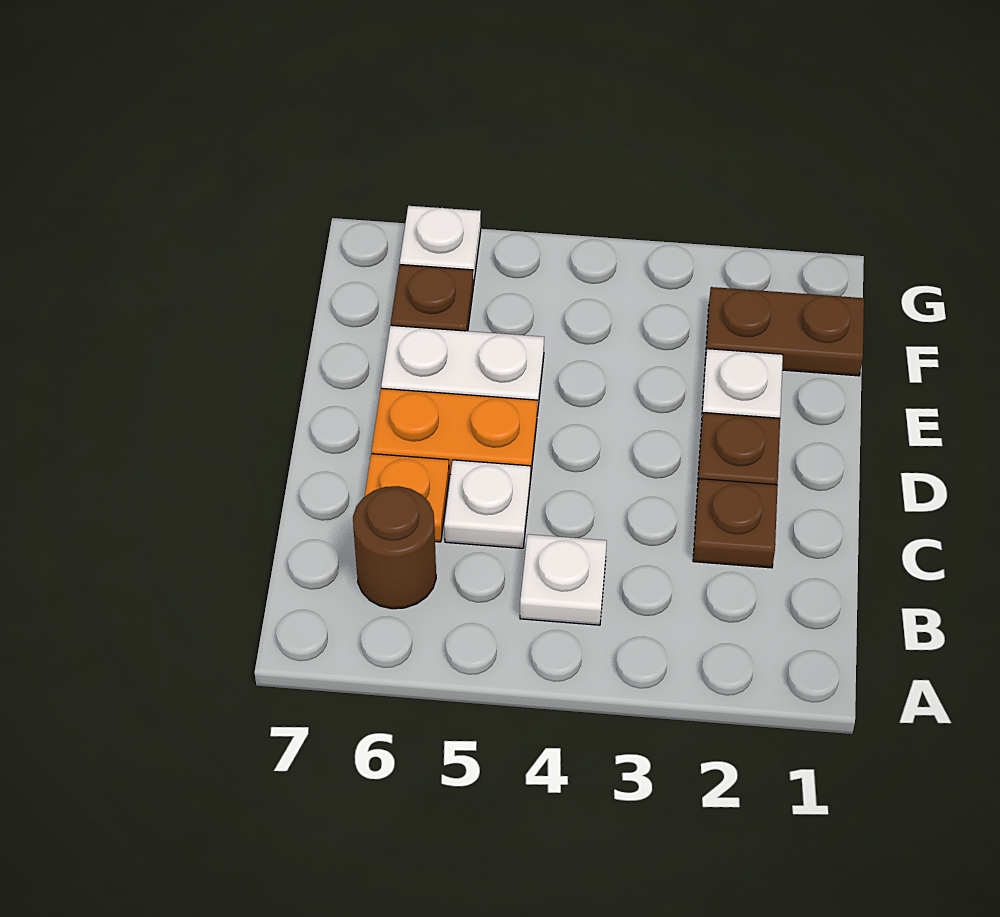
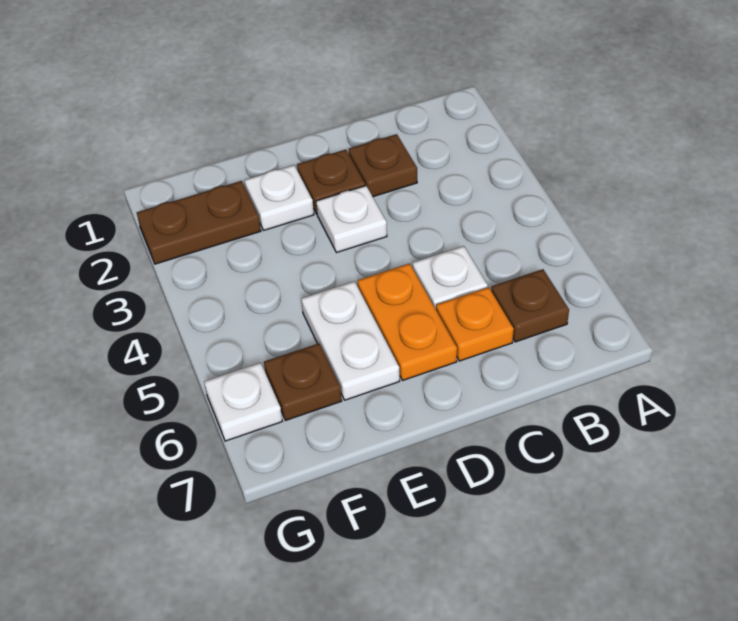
white 1x1 plate [520,534,607,625] -> white 1x1 plate moved to [316,186,387,253]
brown 1x1 round brick [353,486,436,609] -> brown 1x1 plate [491,269,569,342]
brown 1x2 plate [705,287,864,376] -> brown 1x2 plate turned to [137,181,261,264]

